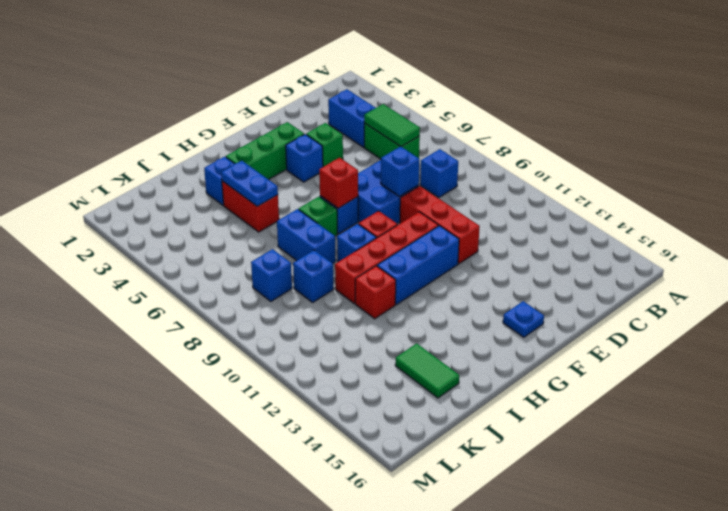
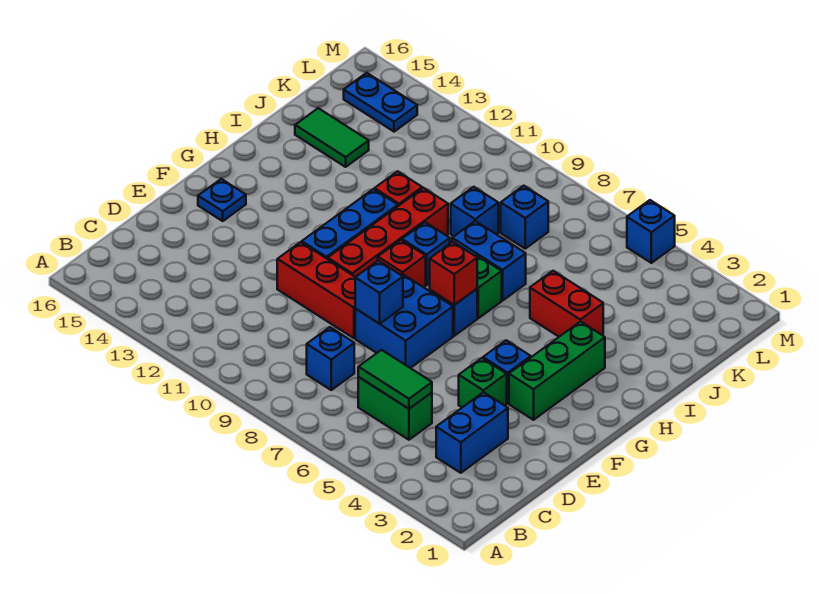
blue 1x2 brick [328,89,375,147] -> blue 1x2 brick turned to [436,392,508,473]
blue 1x1 brick [204,157,234,205] -> blue 1x1 brick moved to [627,200,675,263]
blue 1x2 plate [221,161,278,206] -> blue 1x2 plate moved to [344,73,417,132]

